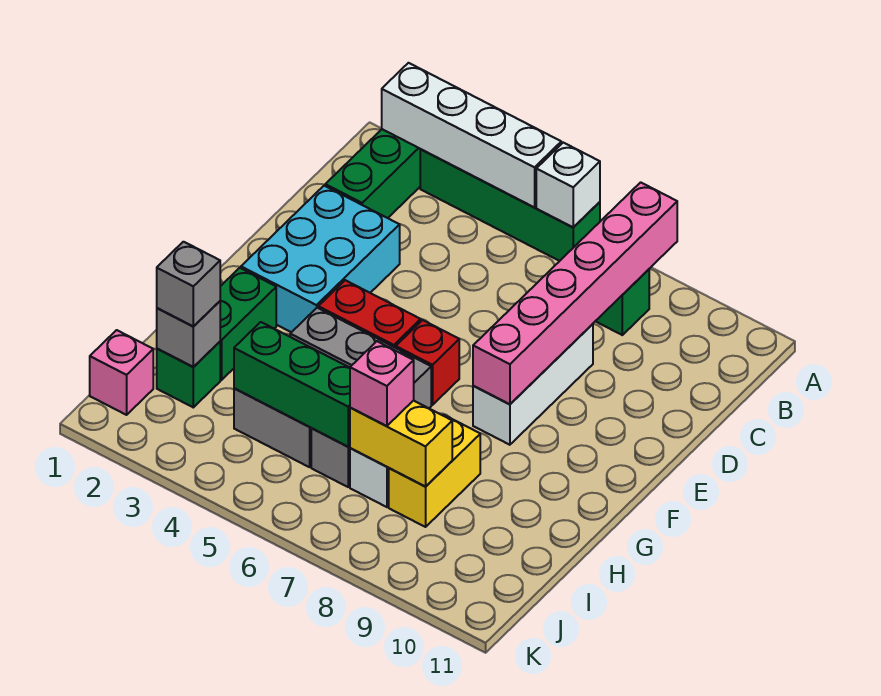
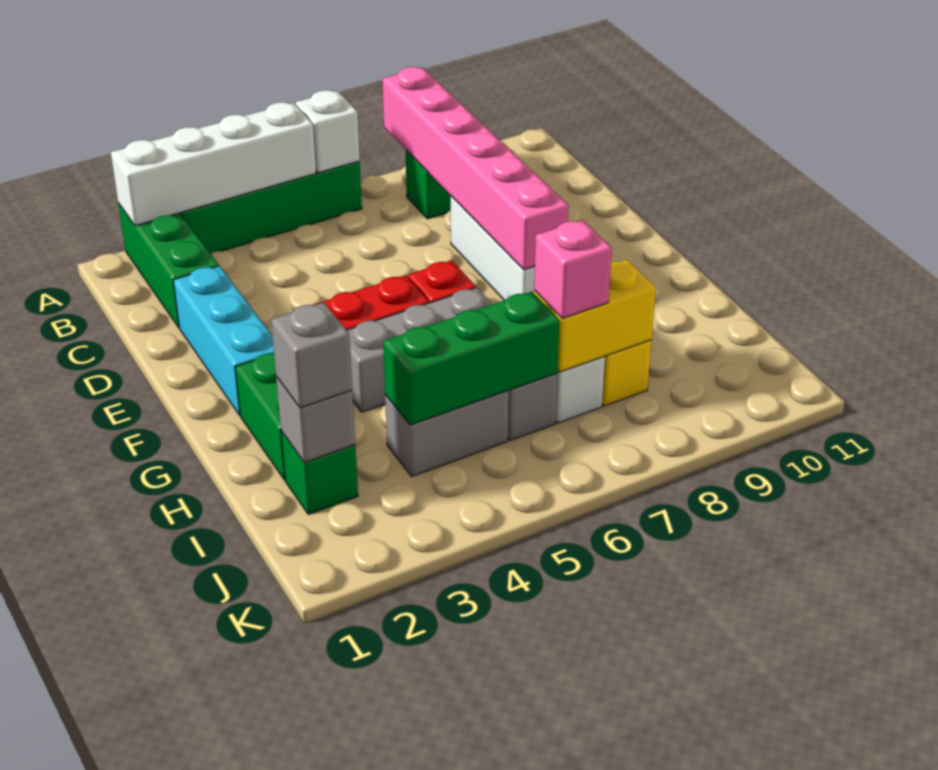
cyan 2x3 brick [241,186,400,332] -> cyan 1x3 brick [173,266,274,415]
pink 1x1 brick [90,330,153,415] -> none

